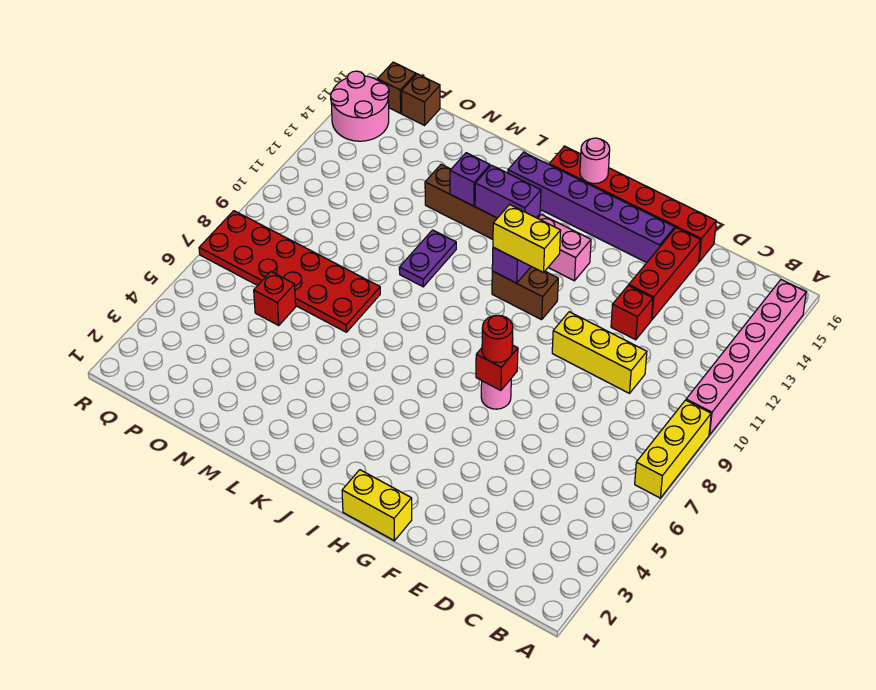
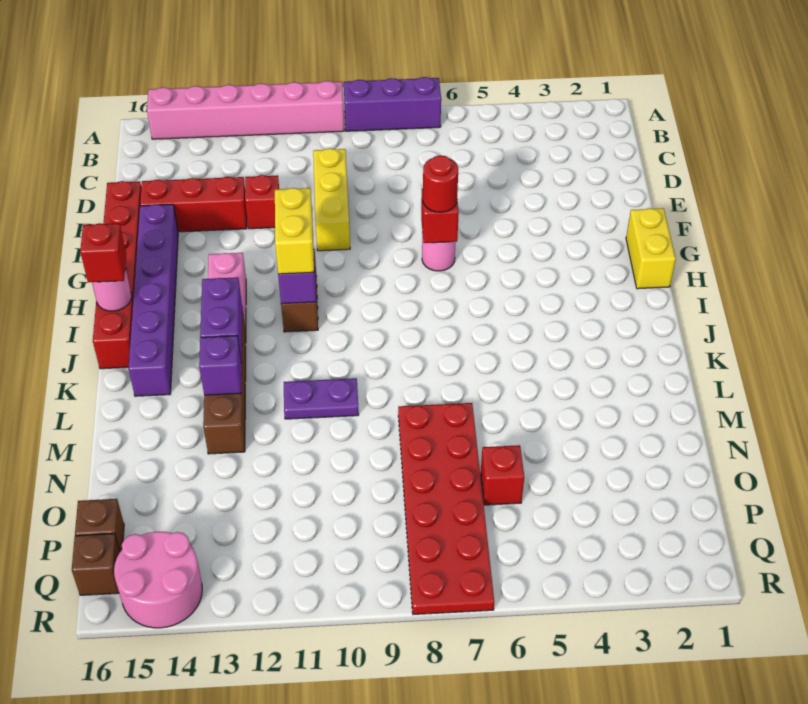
yellow 1x3 brick [635,400,711,498] -> purple 1x3 brick [344,77,441,131]
none -> red 1x1 brick [80,223,126,282]

